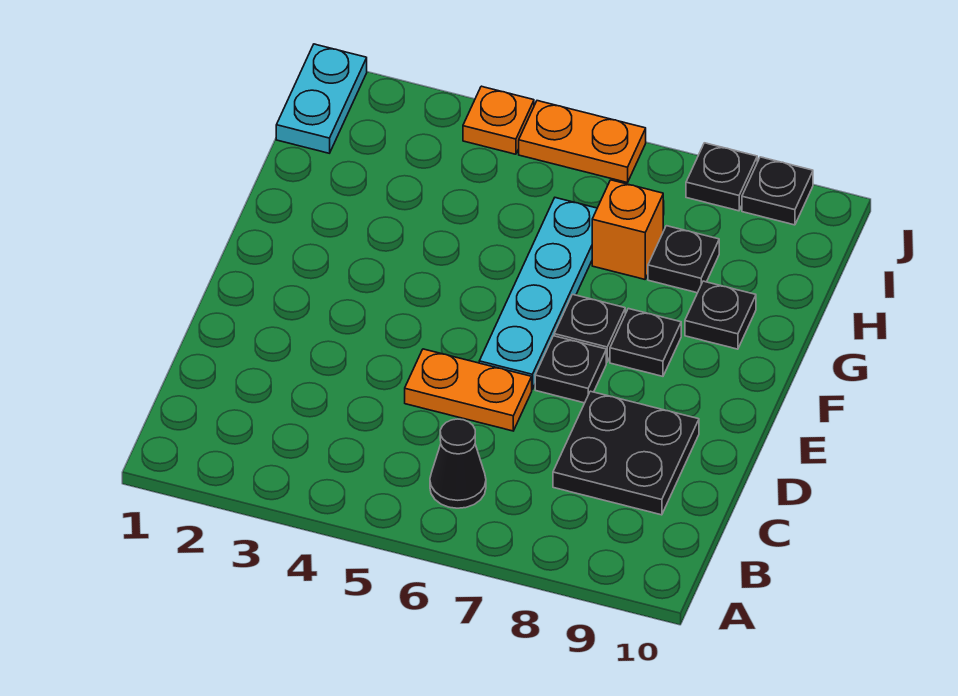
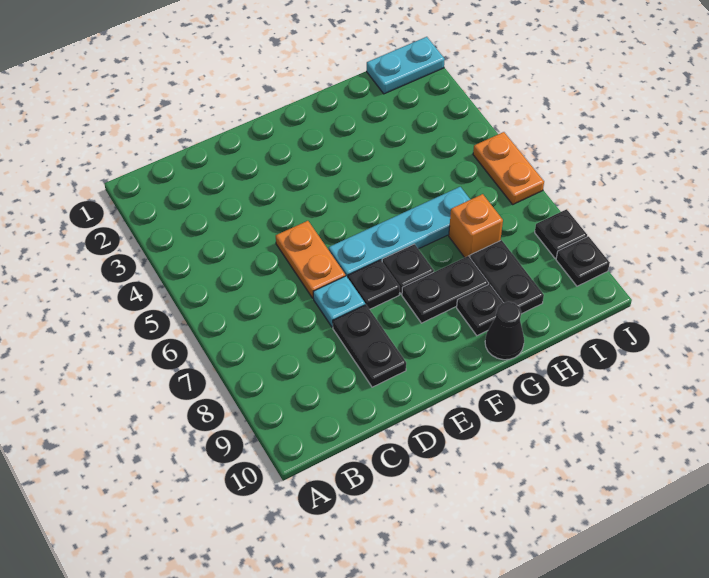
black 1x1 cone [430,419,486,508] -> black 1x1 cone moved to [485,302,524,360]
black 2x2 plate [553,391,699,515] -> black 1x2 plate [333,305,406,387]
none -> cyan 1x1 plate [313,276,365,327]
black 1x1 plate [610,308,681,376] -> black 1x2 plate [402,256,489,323]
black 1x1 plate [648,226,719,293] -> black 1x2 plate [470,240,544,314]
orange 1x1 plate [463,86,534,154] -> none

